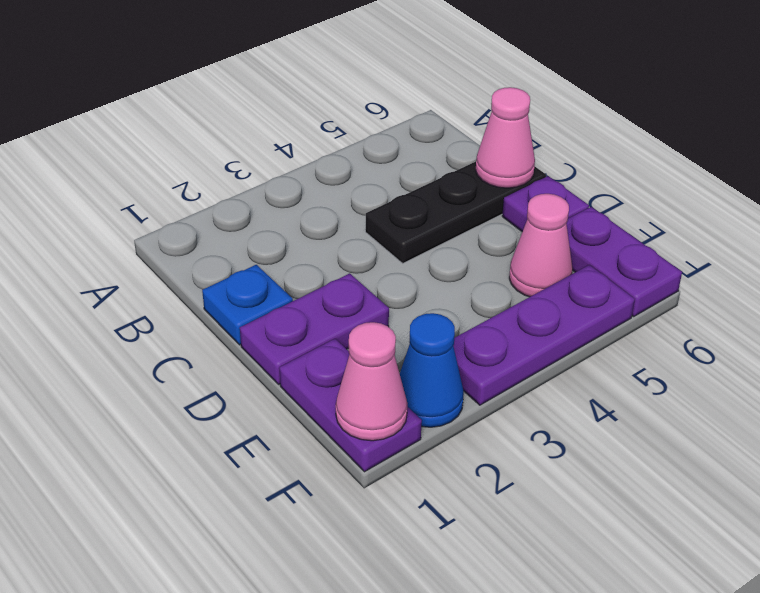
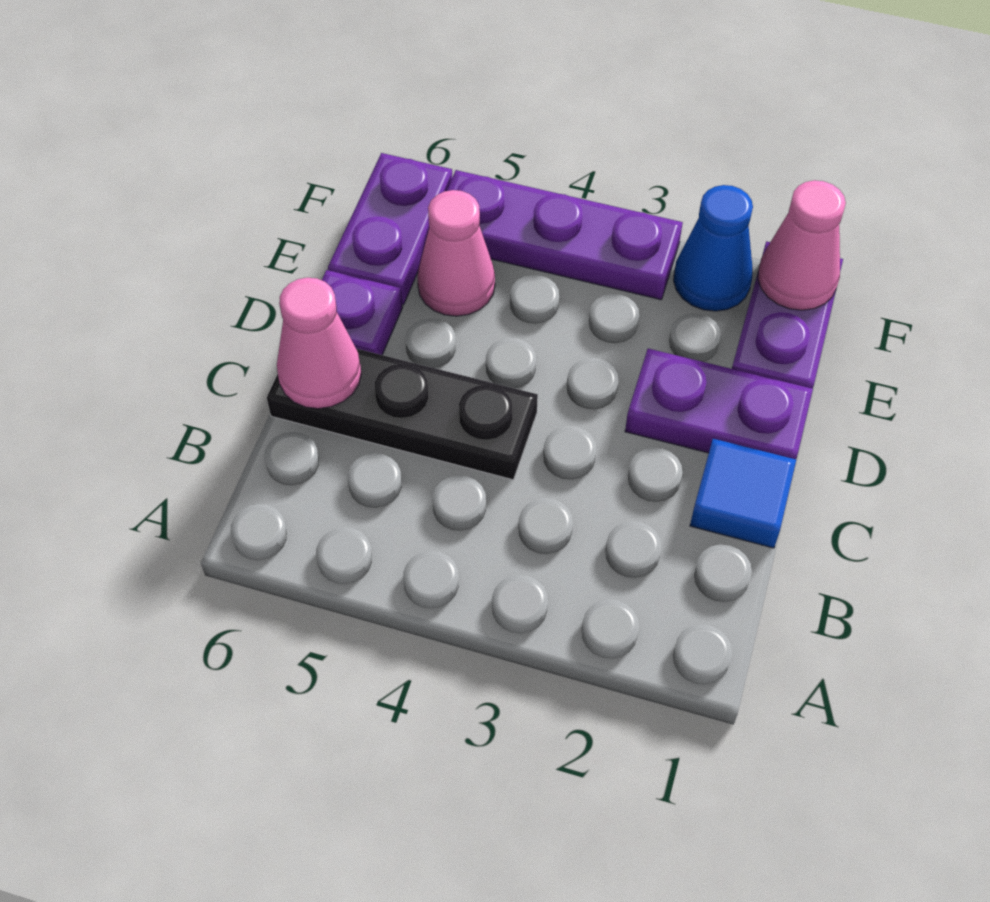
blue 1x1 plate [202,265,293,345] -> blue 1x1 tile [690,439,796,548]

